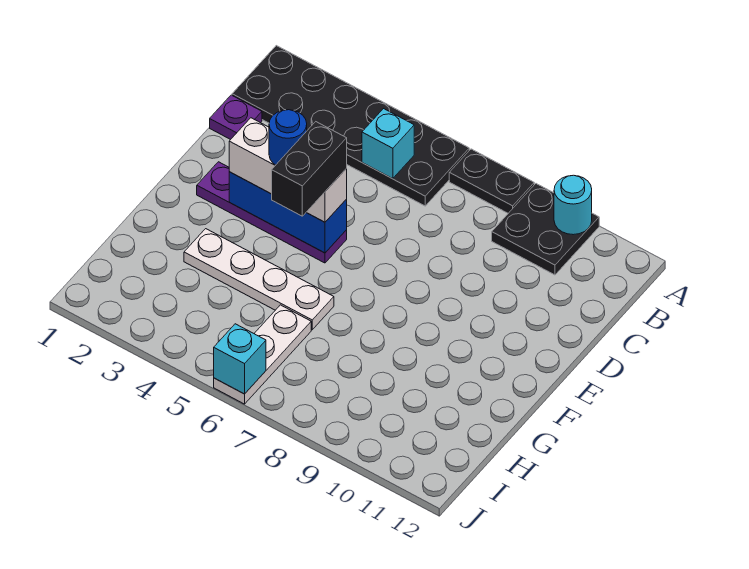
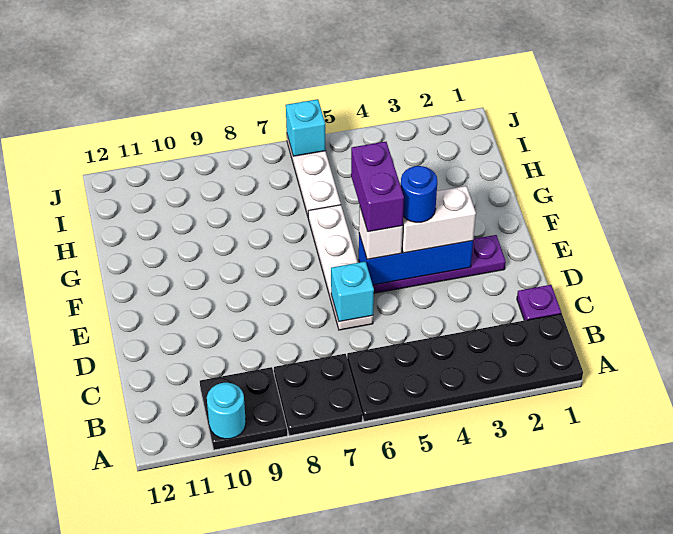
black 1x2 plate [449,149,534,213] -> black 2x2 plate [274,354,362,436]
cyan 1x1 brick [362,109,414,179] -> cyan 1x1 brick moved to [331,262,374,322]
black 1x2 brick [272,122,347,216] -> purple 1x2 brick [351,142,404,232]
white 1x4 plate [184,229,334,330] -> white 1x4 plate turned to [308,205,373,330]

